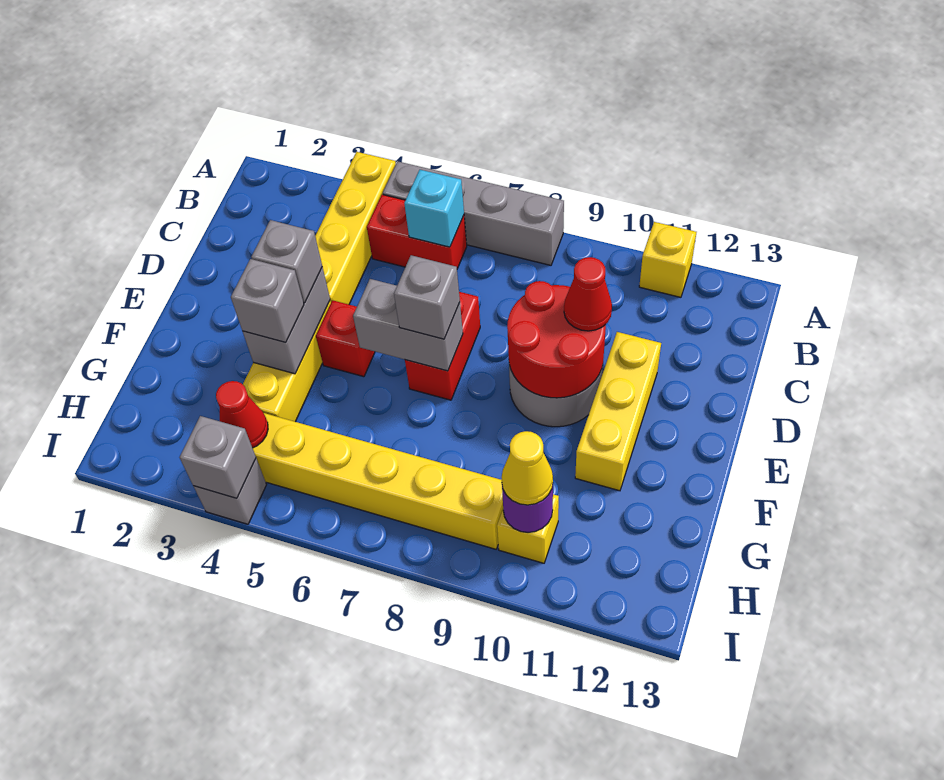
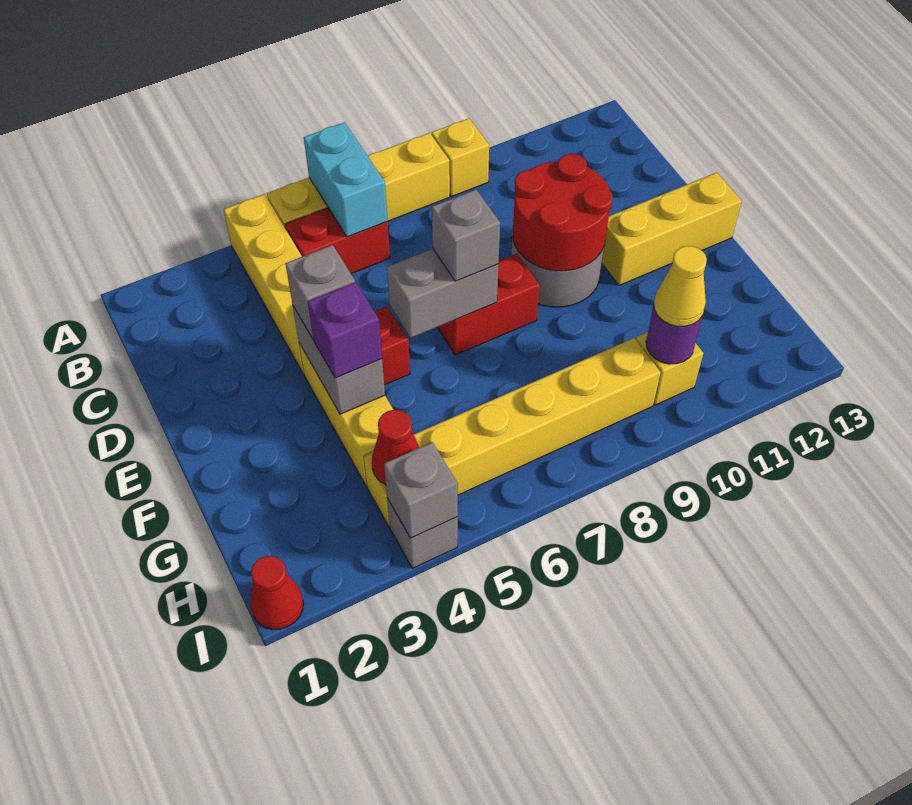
grey 1x4 brick [383,161,564,265] -> yellow 1x4 brick [267,133,450,229]
yellow 1x1 brick [639,222,696,297] -> yellow 1x1 brick moved to [432,118,489,196]
cyan 1x1 brick [404,170,464,247] -> cyan 1x2 brick [304,122,388,237]
red 1x2 brick [405,292,480,400] -> red 1x2 brick turned to [437,254,540,355]
red 1x1 cone [564,257,612,331] -> red 1x1 cone moved to [250,556,303,629]
yellow 1x3 brick [575,332,661,491] -> yellow 1x3 brick turned to [602,173,742,285]
grey 1x1 brick [231,259,304,342] -> purple 1x1 brick [308,282,382,378]

